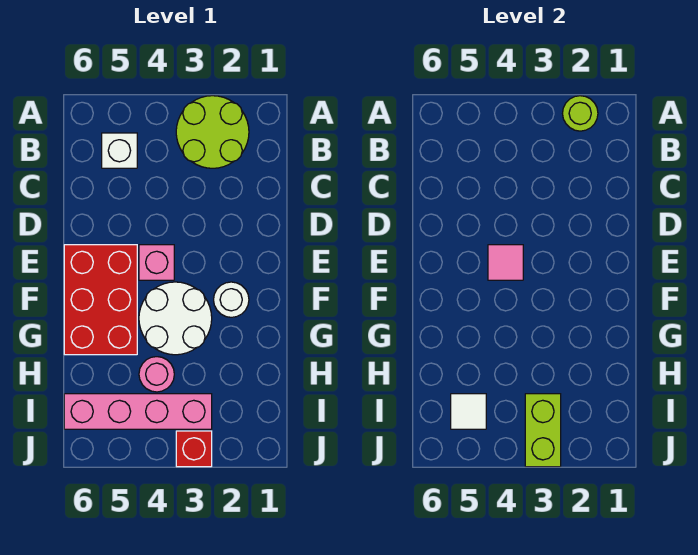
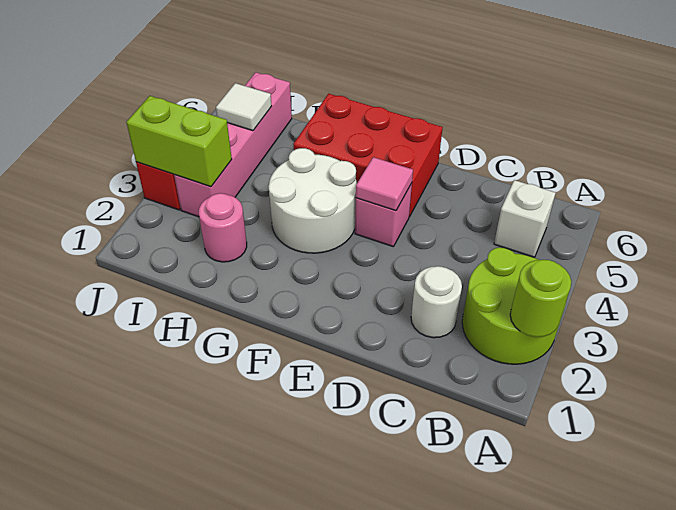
white 1x1 round brick [214,282,249,317] -> white 1x1 round brick moved to [411,266,462,338]
pink 1x1 round brick [139,357,174,392] -> pink 1x1 round brick moved to [199,193,247,262]

